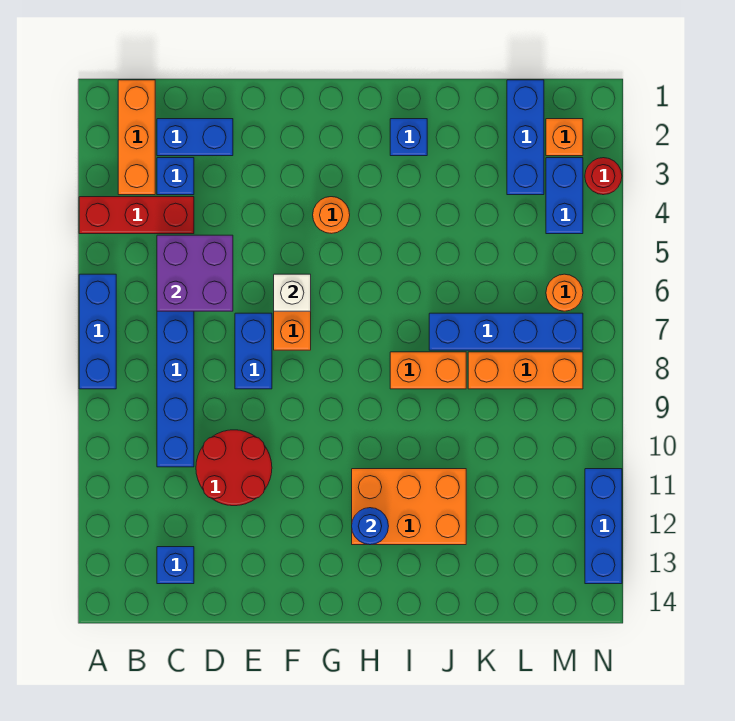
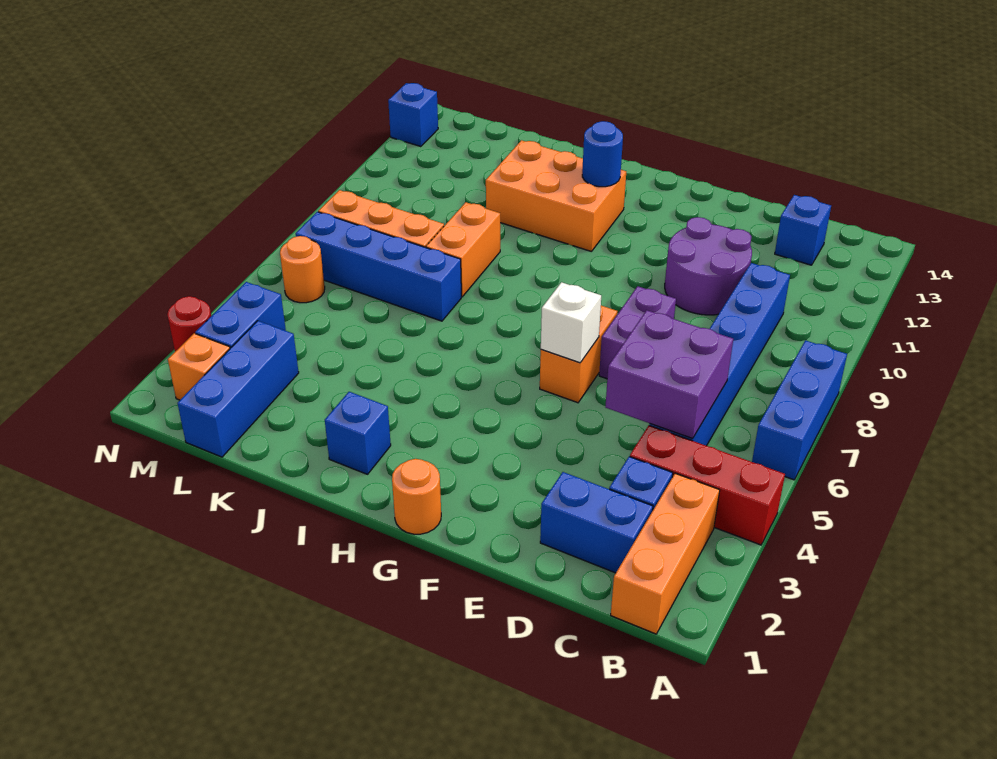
red 2x2 round brick [196,430,272,506] -> purple 2x2 round brick [665,217,752,315]
blue 1x2 brick [235,313,272,389] -> purple 1x2 brick [599,286,676,379]
orange 1x1 round brick [313,197,350,234] -> orange 1x1 round brick moved to [392,459,441,534]
orange 1x2 brick [390,352,466,389] -> orange 1x2 brick turned to [426,202,500,297]
blue 1x3 brick [585,469,622,584] -> blue 1x1 brick [388,83,438,147]

